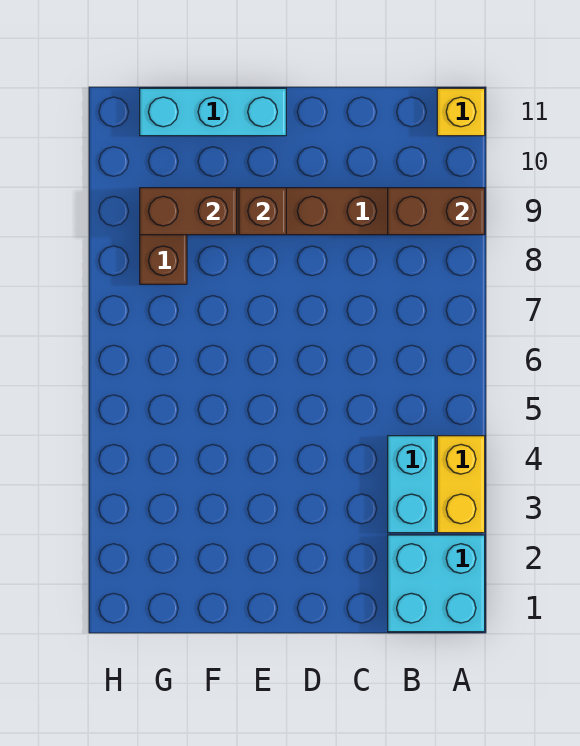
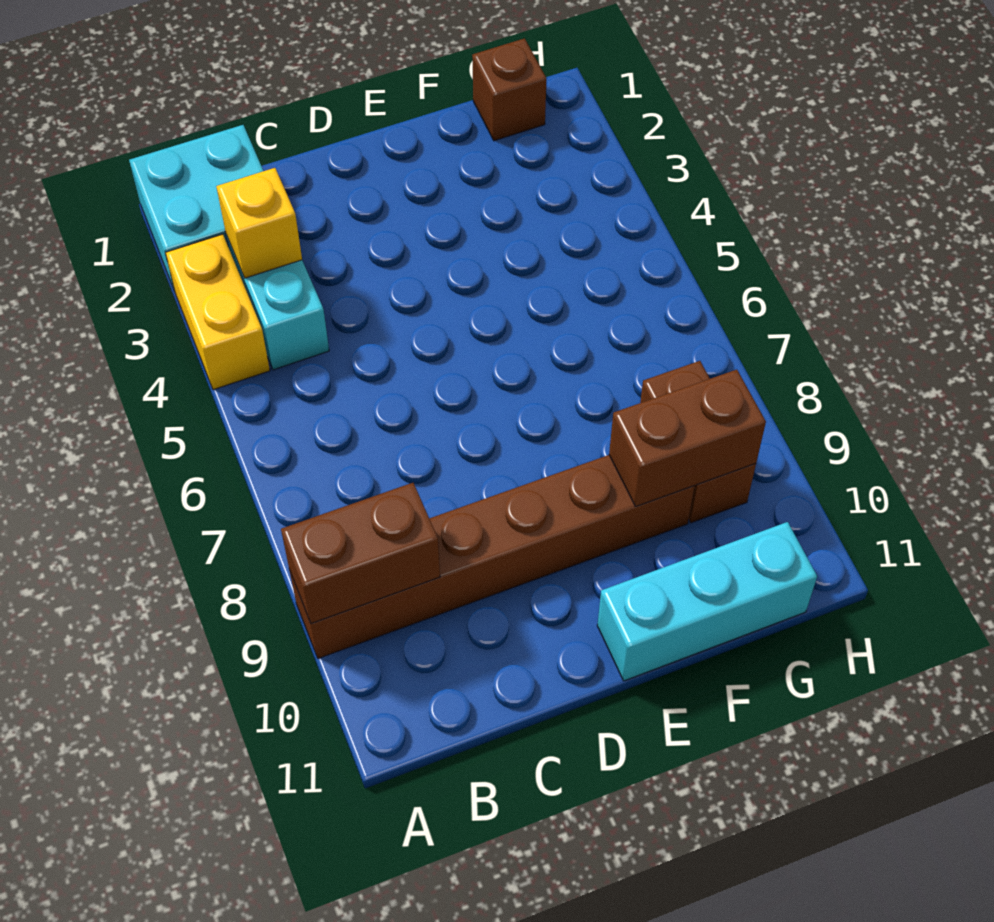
yellow 1x1 brick [437,88,485,136] -> yellow 1x1 brick moved to [216,168,302,278]
brown 1x1 brick [239,188,286,235] -> brown 1x1 brick moved to [472,38,547,141]

